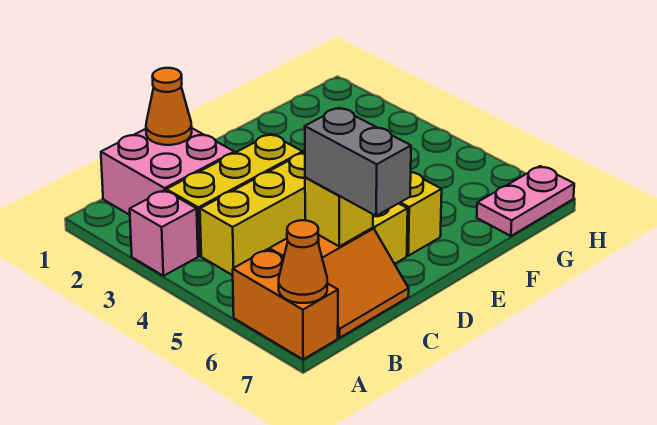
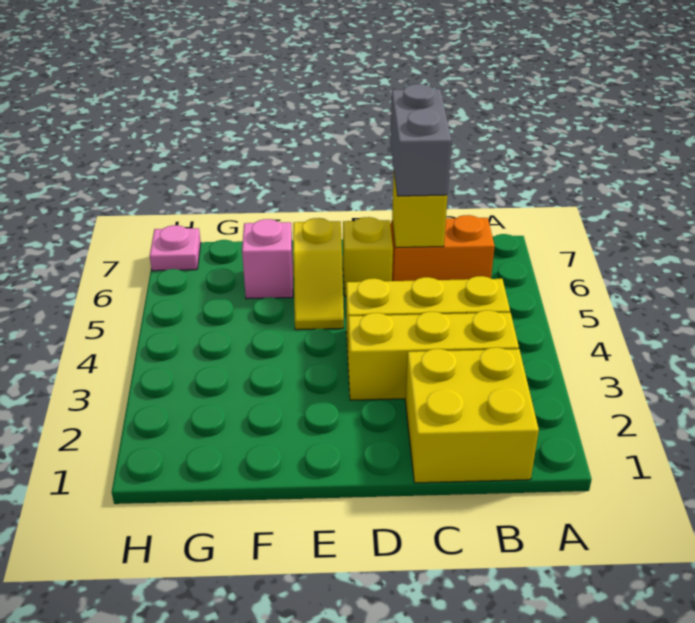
pink 1x1 brick [130,190,198,276] -> pink 1x1 brick moved to [242,219,293,299]
orange 1x2 brick [233,249,338,359] -> none
orange 1x1 cone [279,220,327,303] -> none
pink 2x2 brick [101,128,234,215] -> yellow 2x2 brick [405,347,539,483]
orange 1x1 cone [146,68,192,145] -> none
pink 1x2 plate [477,166,574,236] -> pink 1x1 plate [150,225,201,271]

